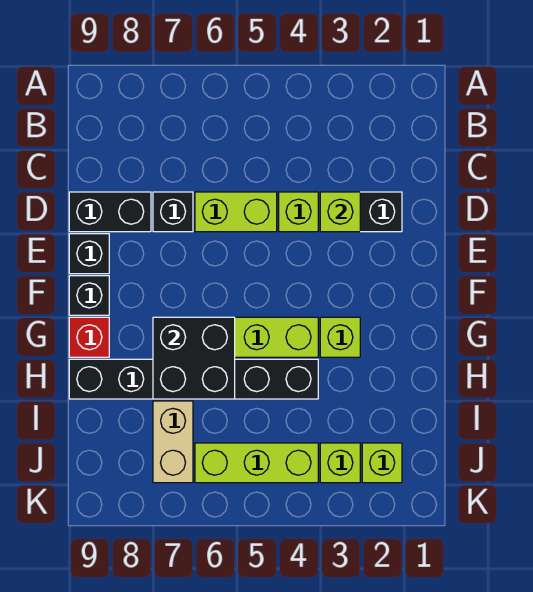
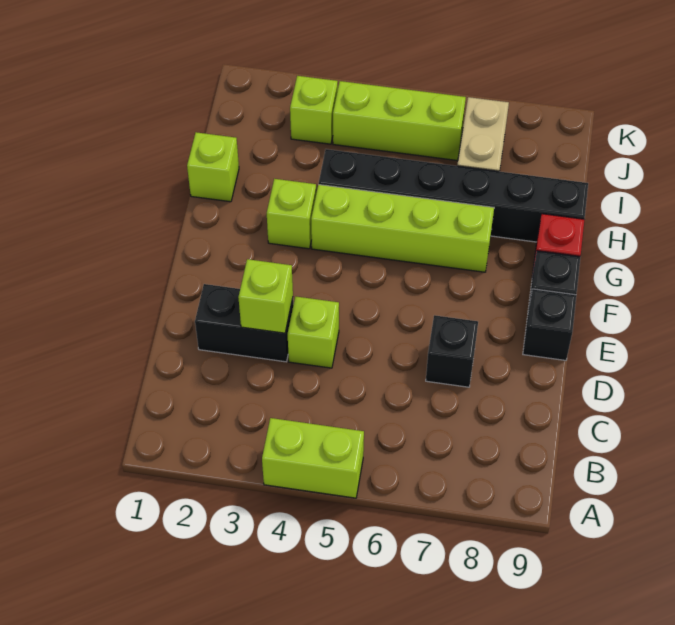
lime 1x2 brick [195,192,277,232] -> lime 1x2 brick moved to [262,418,364,498]
black 1x2 brick [69,192,151,232] -> none
black 2x2 brick [153,317,235,399] -> none
lime 1x1 brick [362,443,402,483] -> lime 1x1 brick moved to [187,132,239,202]

